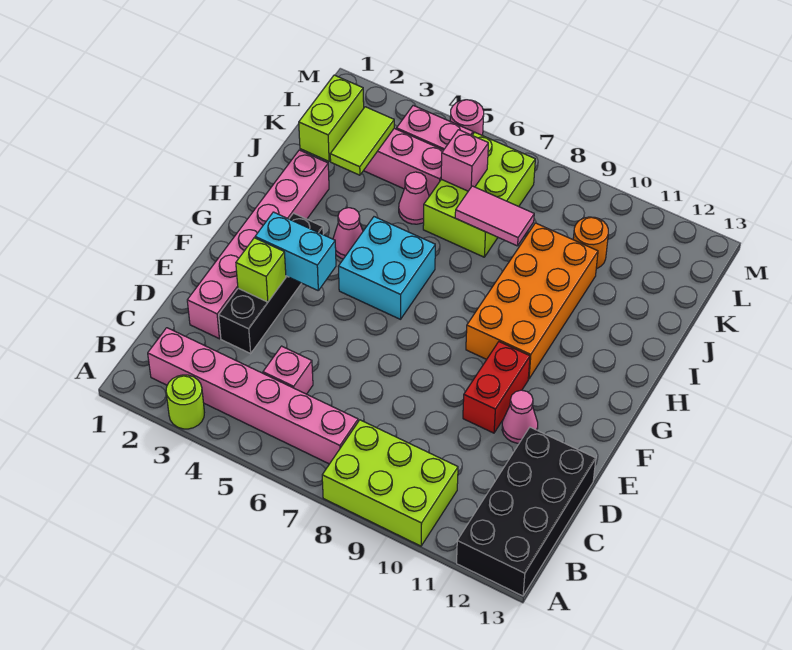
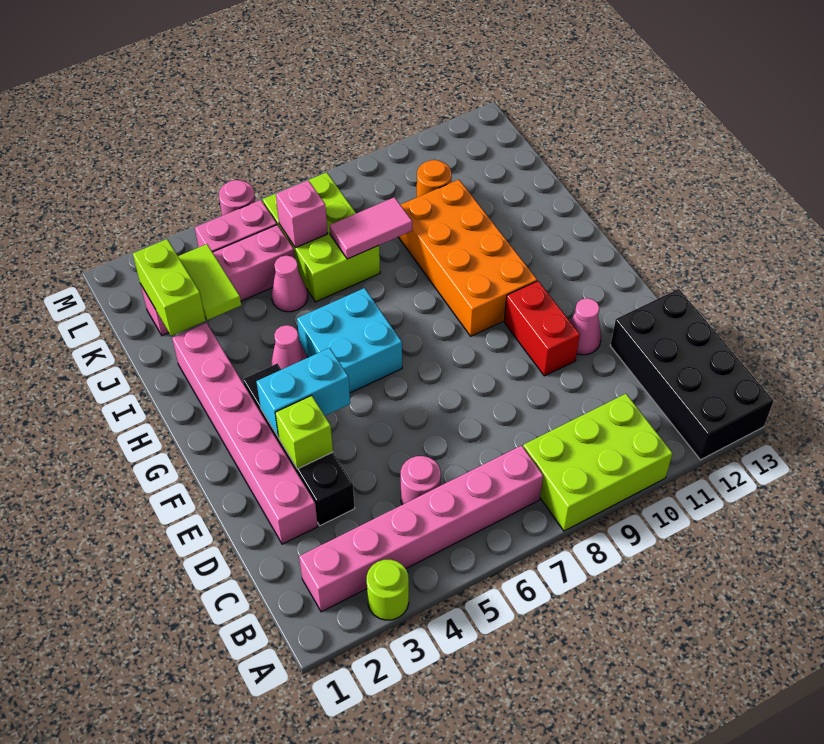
pink 1x1 brick [263,346,313,394] -> pink 1x1 round brick [401,456,441,505]

